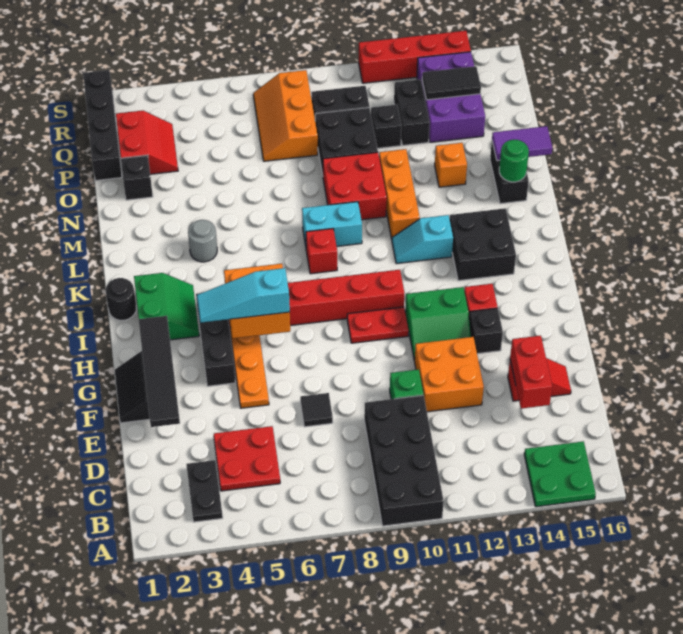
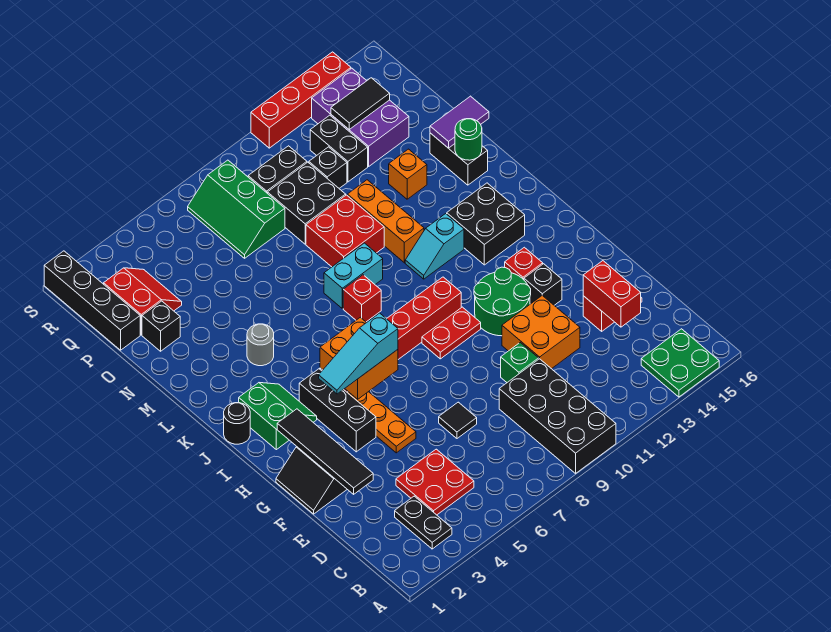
green 2x2 slope [405,287,471,361] -> green 2x2 round brick [474,267,531,336]
orange 2x3 slope [253,70,318,161] -> green 2x3 slope [188,160,285,258]

